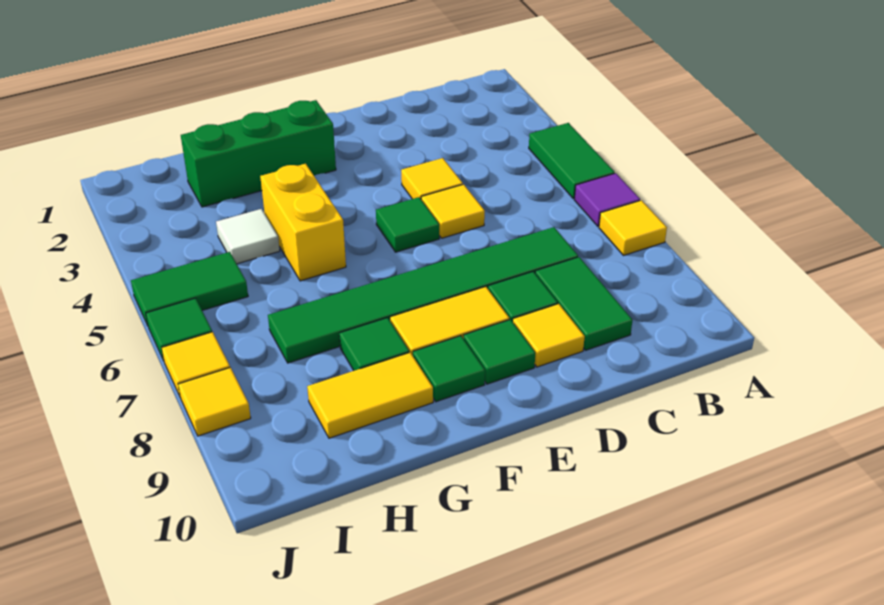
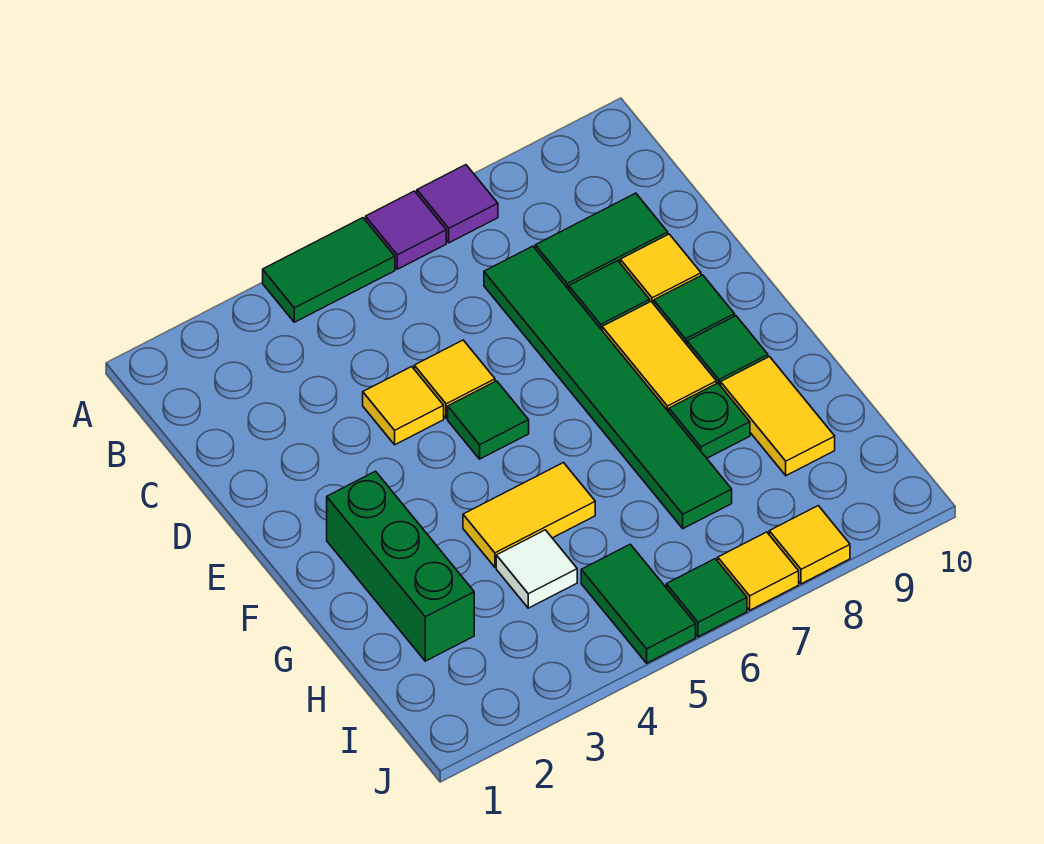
yellow 1x1 tile [599,200,667,255] -> purple 1x1 tile [417,165,498,243]
yellow 1x2 brick [260,164,346,281] -> yellow 1x2 tile [463,463,595,567]
green 1x1 tile [339,318,409,371] -> green 1x1 plate [669,383,750,458]

